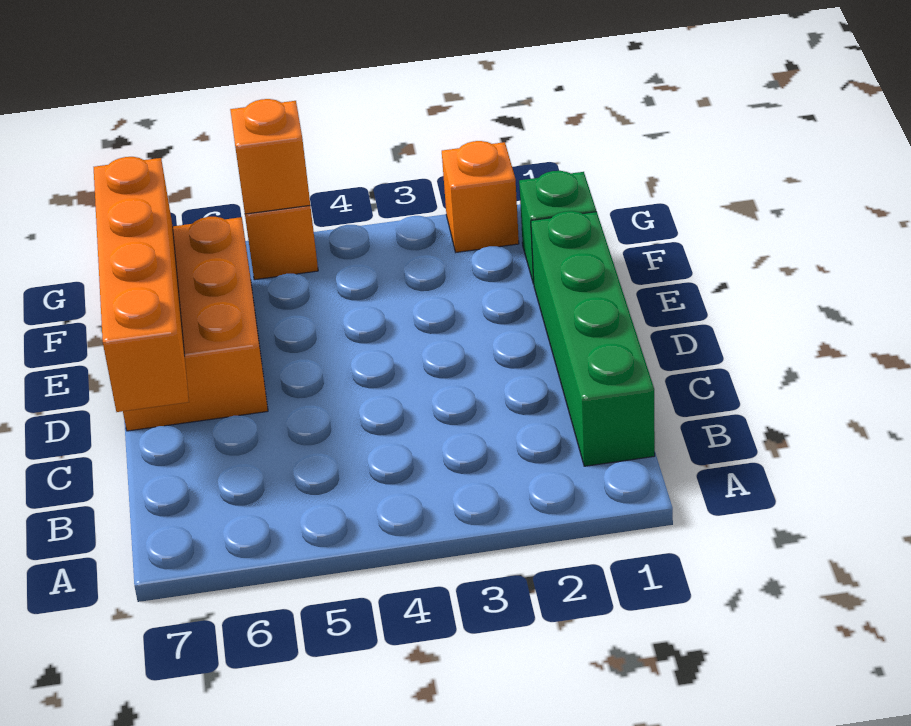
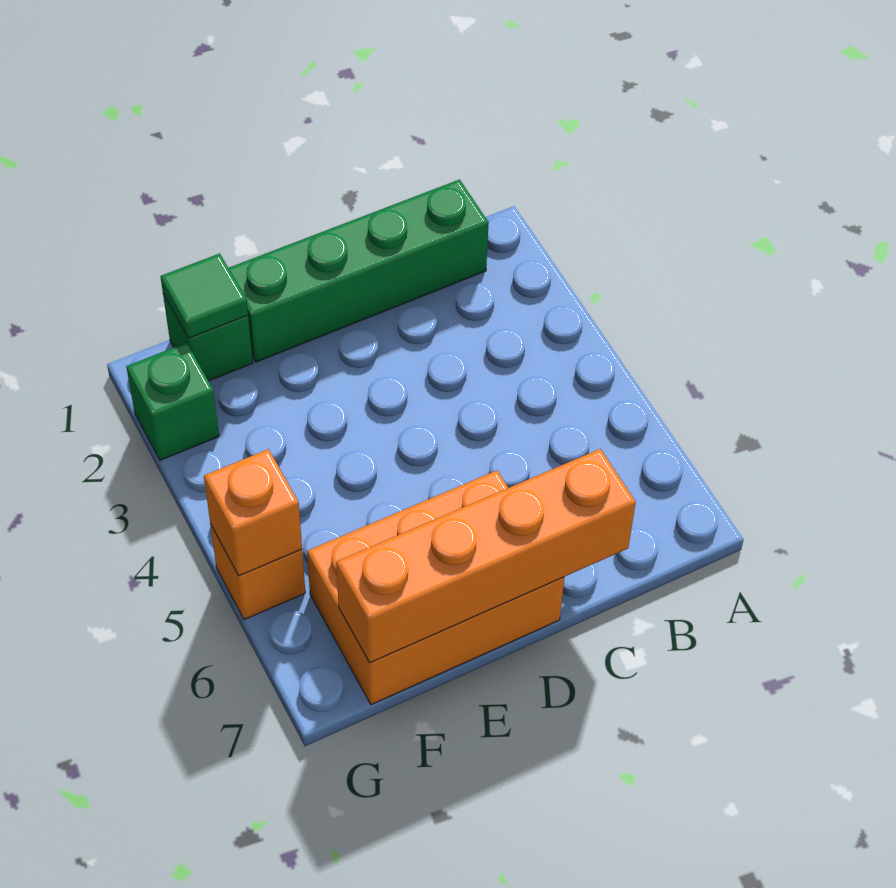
none -> green 1x1 tile [160,254,248,338]
orange 1x1 brick [442,141,519,252] -> green 1x1 brick [126,343,219,460]

